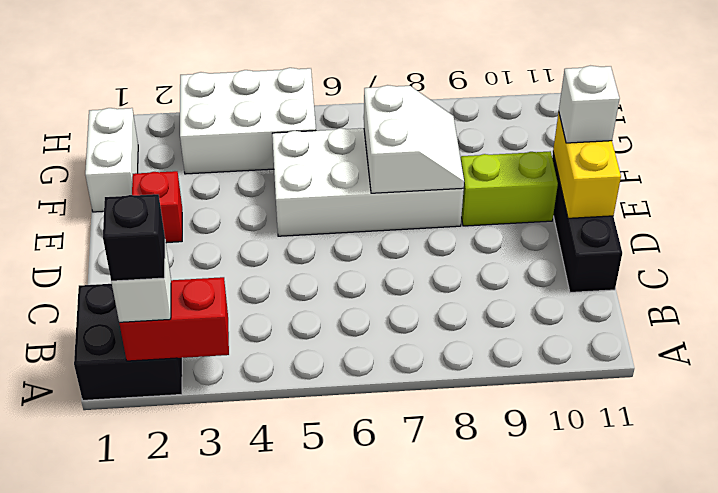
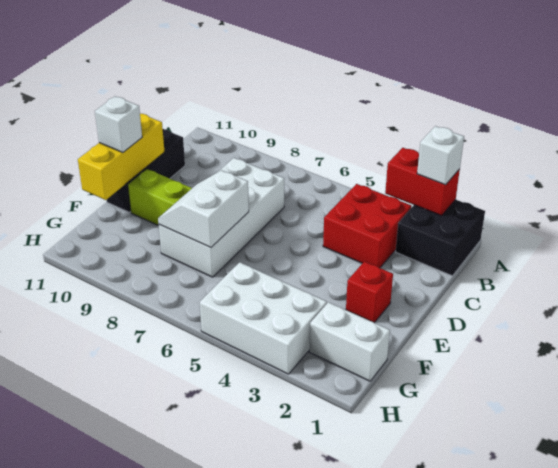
black 1x1 brick [103,194,165,281] -> none
none -> red 2x2 brick [323,184,412,268]
yellow 1x2 brick [553,112,621,218] -> yellow 1x3 brick [78,114,165,200]
white 2x4 brick [272,128,464,236] -> white 2x4 brick turned to [159,158,284,277]
white 1x2 brick [85,108,138,212] -> white 1x2 brick turned to [309,302,390,381]

